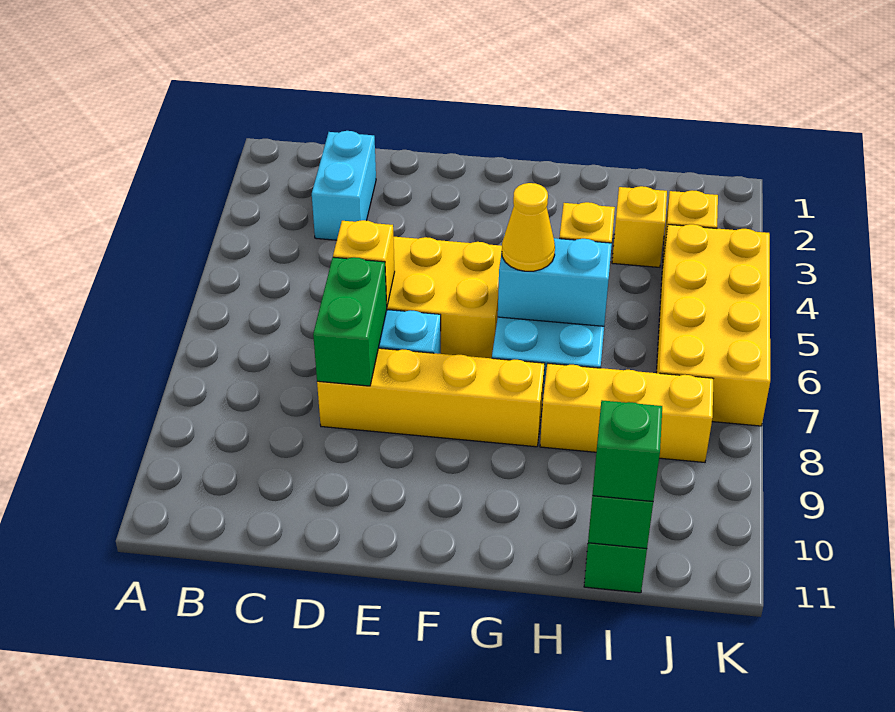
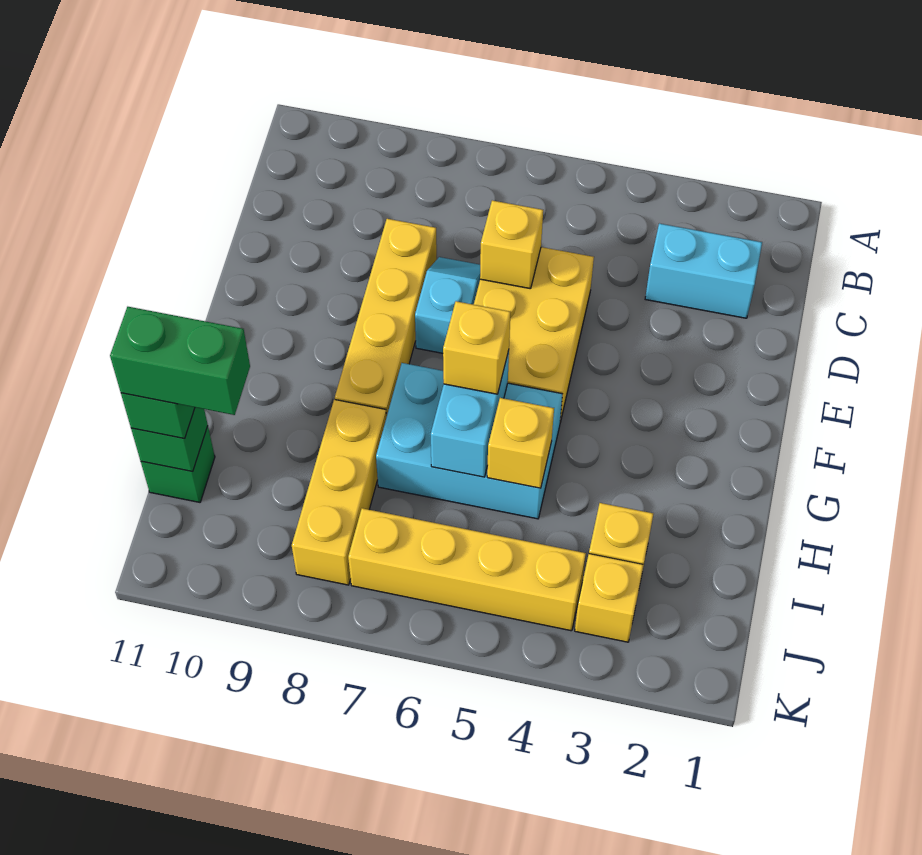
green 1x2 brick [313,257,387,386] -> green 1x2 brick moved to [110,307,250,415]
yellow 1x1 cone [502,183,555,271] -> yellow 1x1 brick [443,301,510,394]
yellow 2x4 brick [656,224,770,426] -> yellow 1x4 brick [348,508,586,631]

